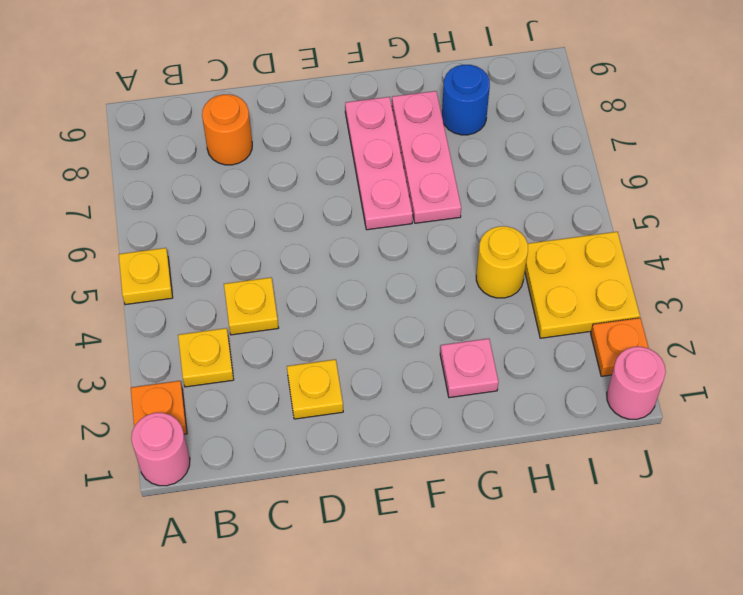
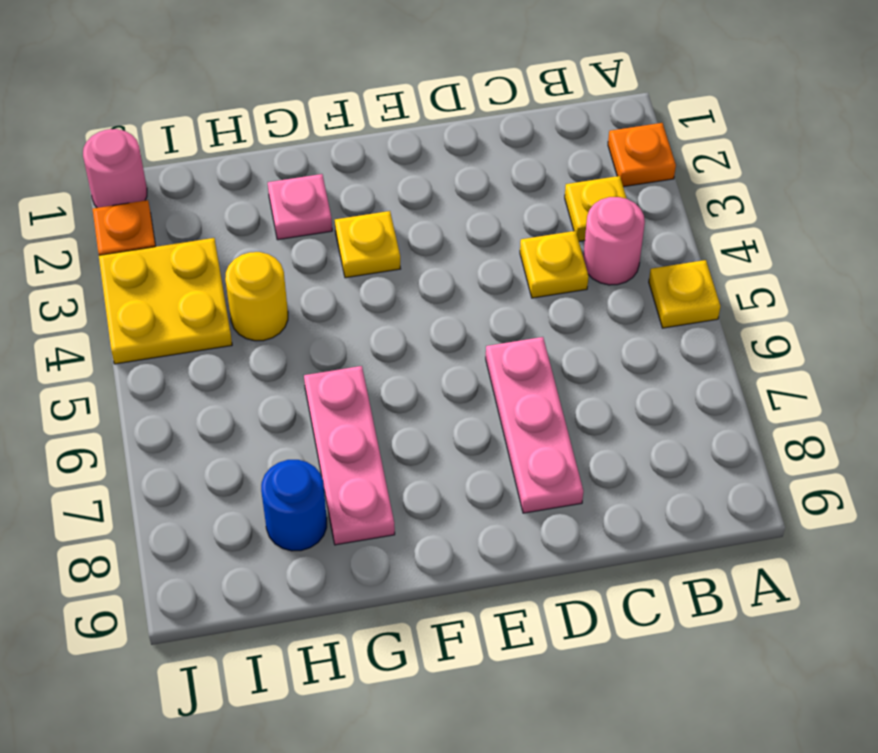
pink 1x1 round brick [131,413,190,486] -> pink 1x1 round brick moved to [583,197,645,285]
orange 1x1 round brick [202,94,252,165] -> none
yellow 1x1 plate [287,359,343,419] -> yellow 1x1 plate moved to [335,211,400,278]
pink 1x3 plate [345,97,413,230] -> pink 1x3 plate moved to [486,337,583,513]

